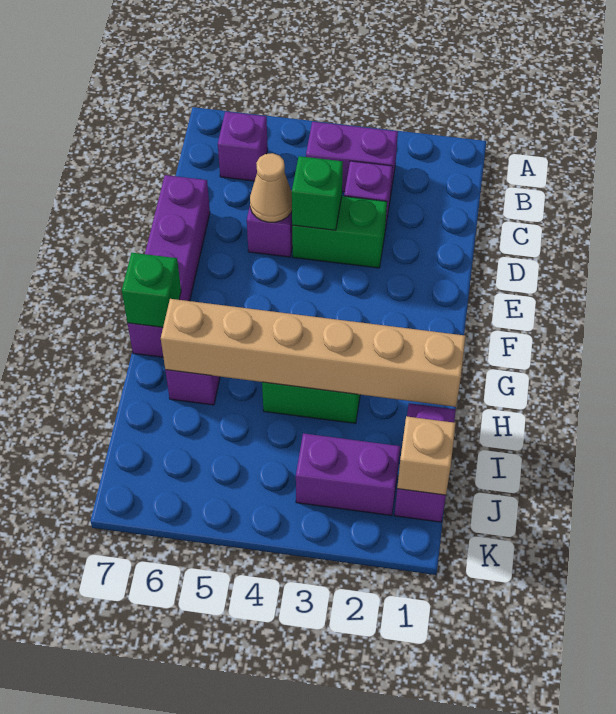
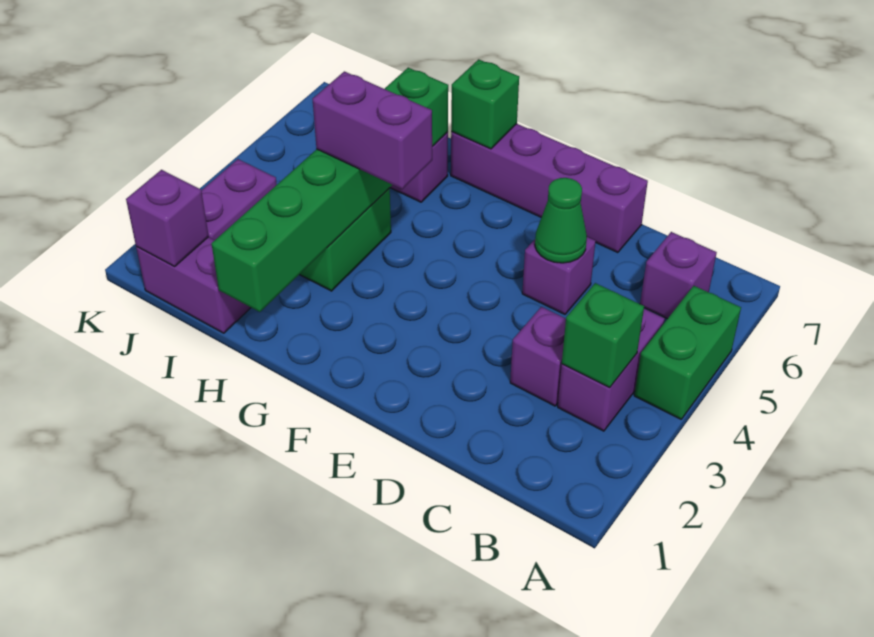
green 1x2 brick [292,196,387,268] -> green 1x2 brick moved to [634,286,741,419]
green 1x1 brick [292,156,343,230] -> green 1x1 brick moved to [562,283,644,388]
tan 1x1 cone [250,153,292,222] -> green 1x1 cone [535,178,587,263]
none -> purple 1x2 brick [313,71,432,189]
tan 1x6 brick [161,299,466,407] -> green 1x6 brick [212,68,448,312]
tan 1x1 brick [397,416,456,495] -> purple 1x1 brick [126,170,209,266]

